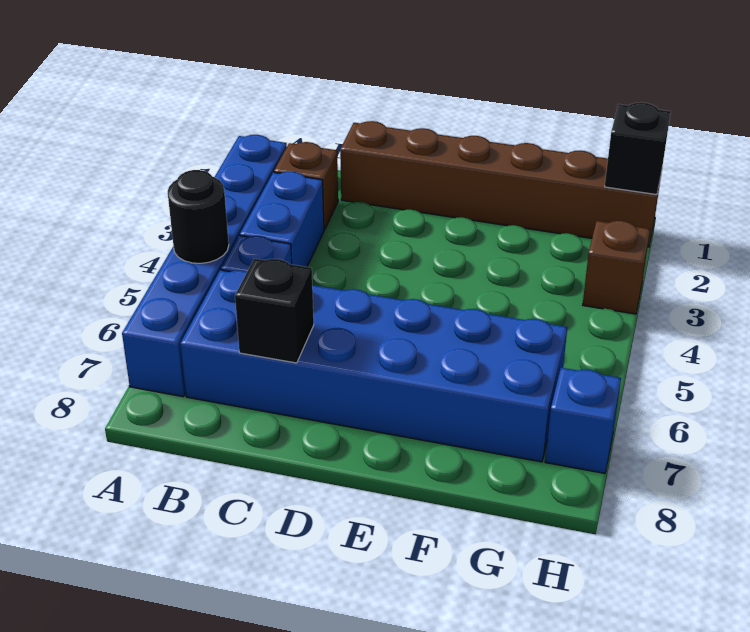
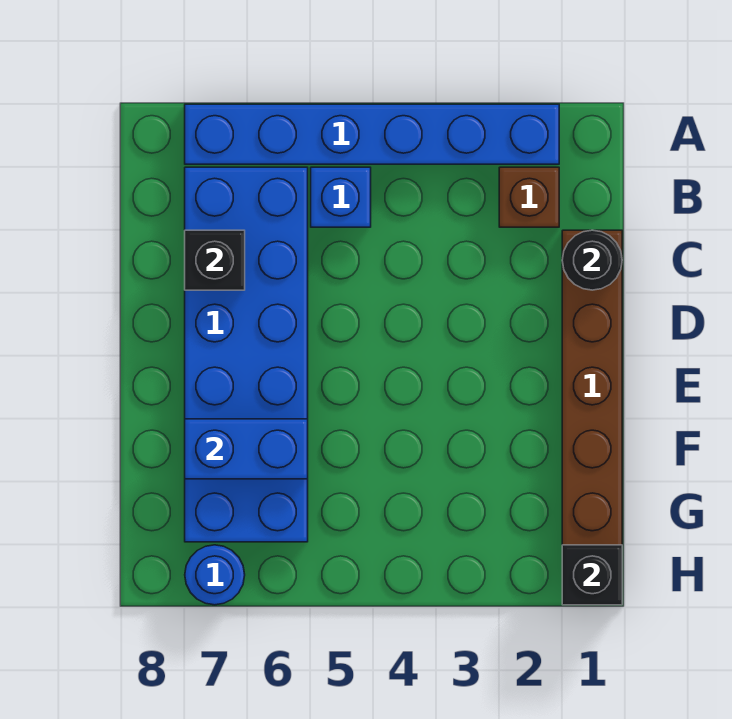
black 1x1 round brick [168,170,229,263] -> black 1x1 round brick moved to [562,230,622,290]
blue 1x2 brick [240,172,324,267] -> blue 1x2 brick moved to [185,419,308,479]
brown 1x1 brick [583,221,650,314] -> none
blue 1x1 brick [545,368,621,473] -> blue 1x1 round brick [185,545,245,605]

